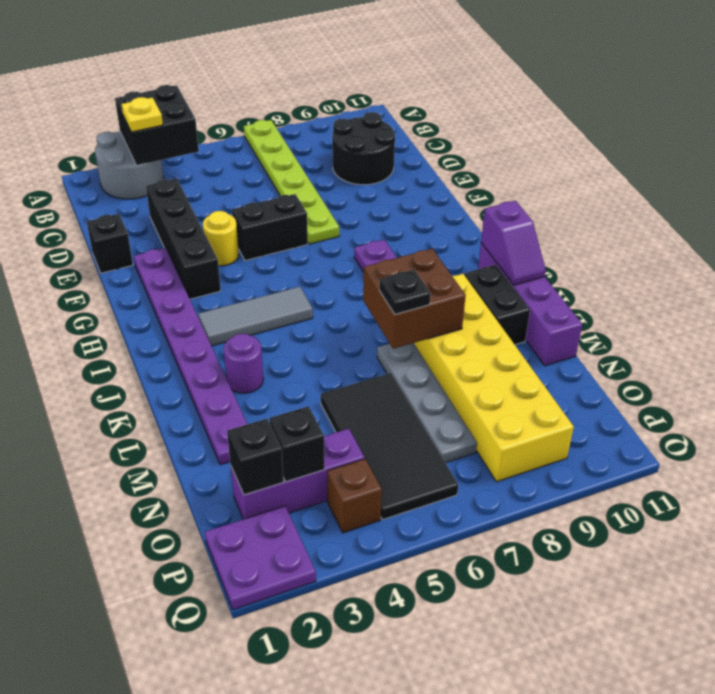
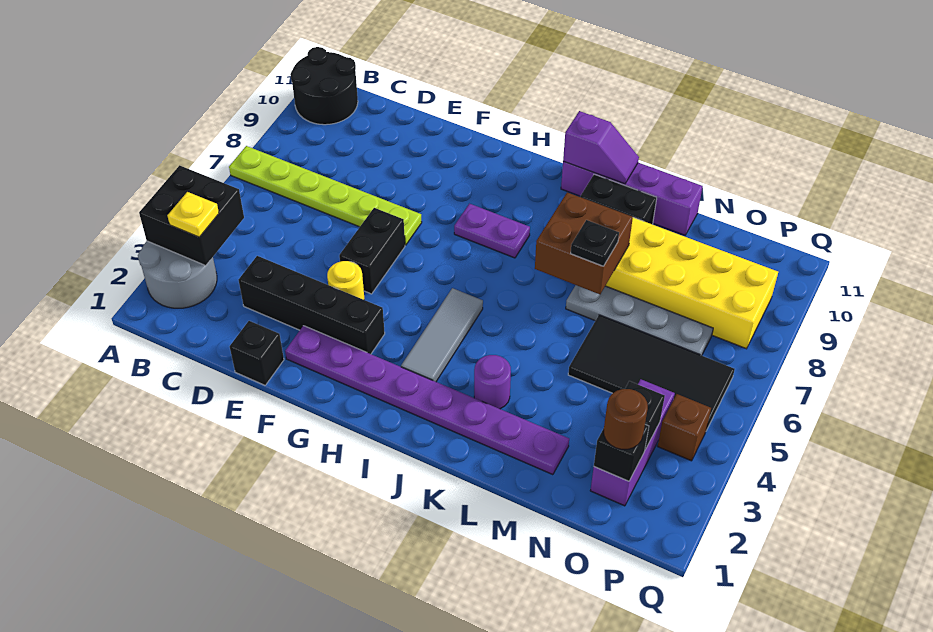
black 2x2 round brick [332,112,395,185] -> black 2x2 round brick moved to [290,47,358,125]
none -> brown 1x1 round brick [604,389,648,449]
purple 2x2 plate [205,506,316,610] -> none

